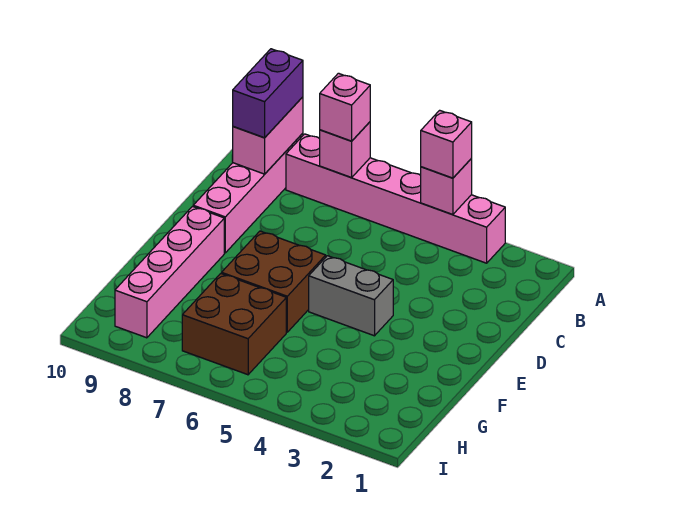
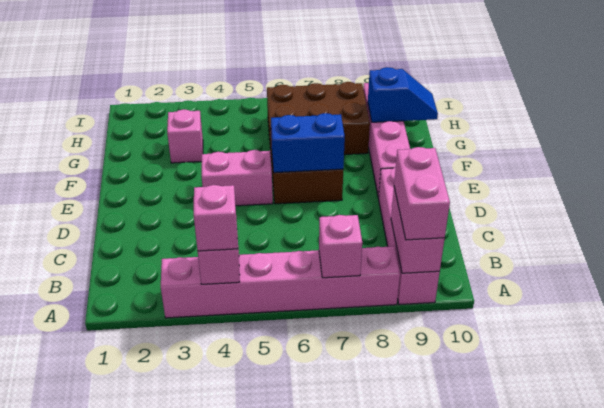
pink 1x1 brick [320,73,370,141] -> pink 1x1 brick moved to [167,109,203,163]
purple 1x2 brick [233,49,303,138] -> pink 1x2 brick [394,147,450,240]
grey 1x2 brick [309,256,393,336] -> pink 1x2 brick [202,150,273,206]
none -> blue 1x2 brick [271,113,345,173]
brown 2x2 brick [182,274,286,375] -> brown 2x3 brick [267,82,370,155]
none -> blue 1x2 slope [368,67,438,122]

